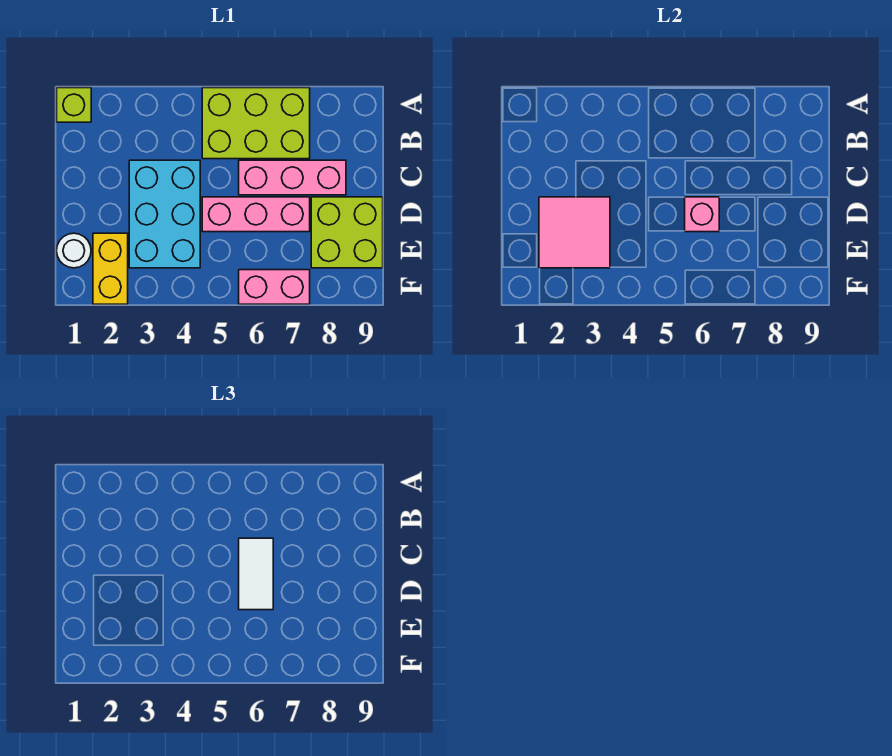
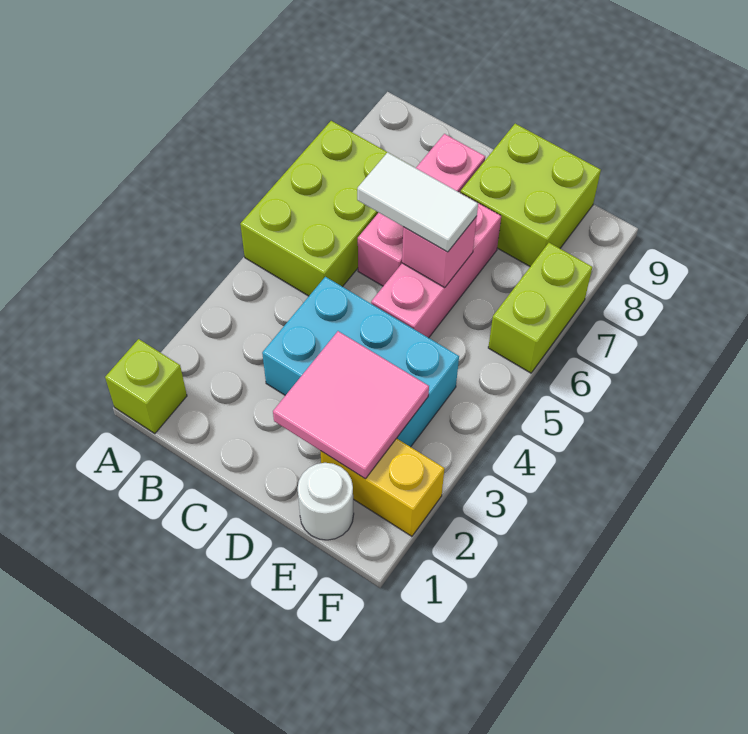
pink 1x2 brick [239,270,310,304] -> lime 1x2 brick [488,243,592,373]

